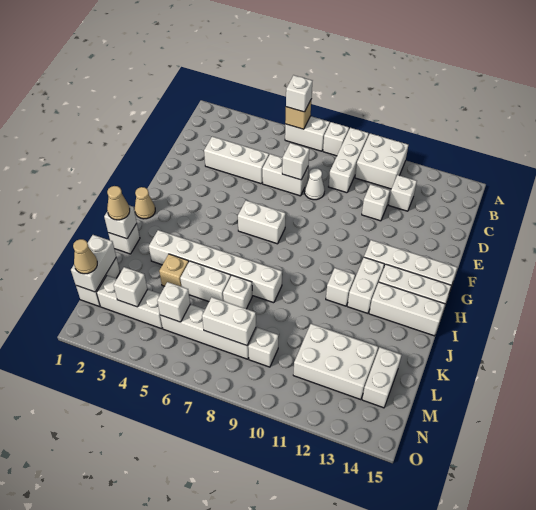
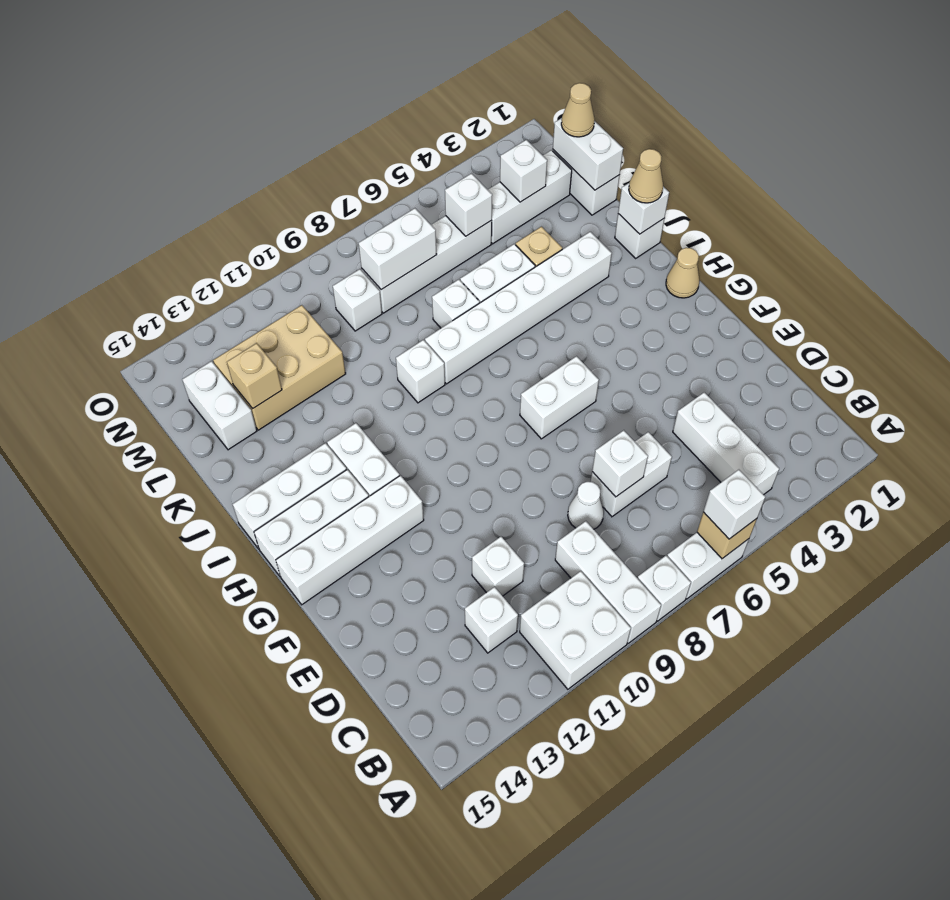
white 1x3 brick [204,136,269,184] -> white 1x3 brick turned to [673,392,779,495]
white 1x1 brick [326,268,355,306] -> white 1x1 brick moved to [396,340,445,403]
white 2x3 brick [293,324,378,400] -> tan 2x3 brick [213,305,346,430]
none -> tan 1x1 brick [227,343,282,408]

